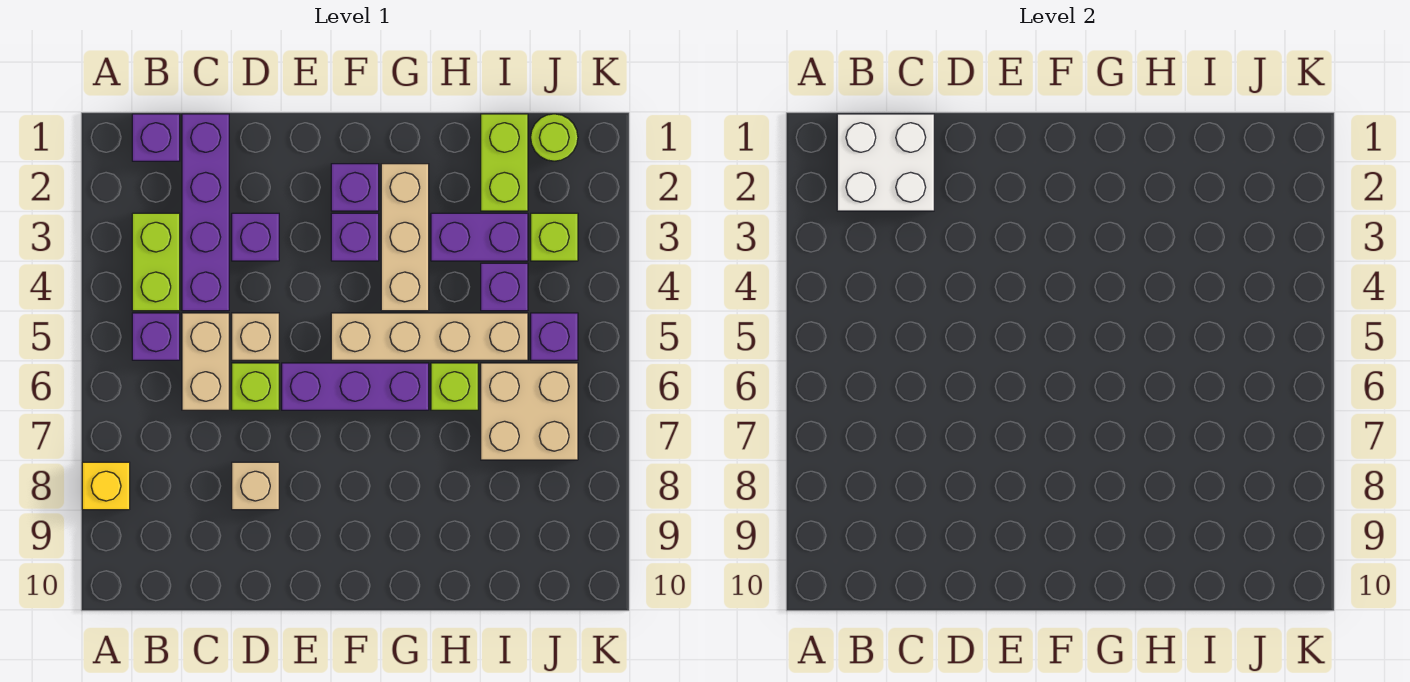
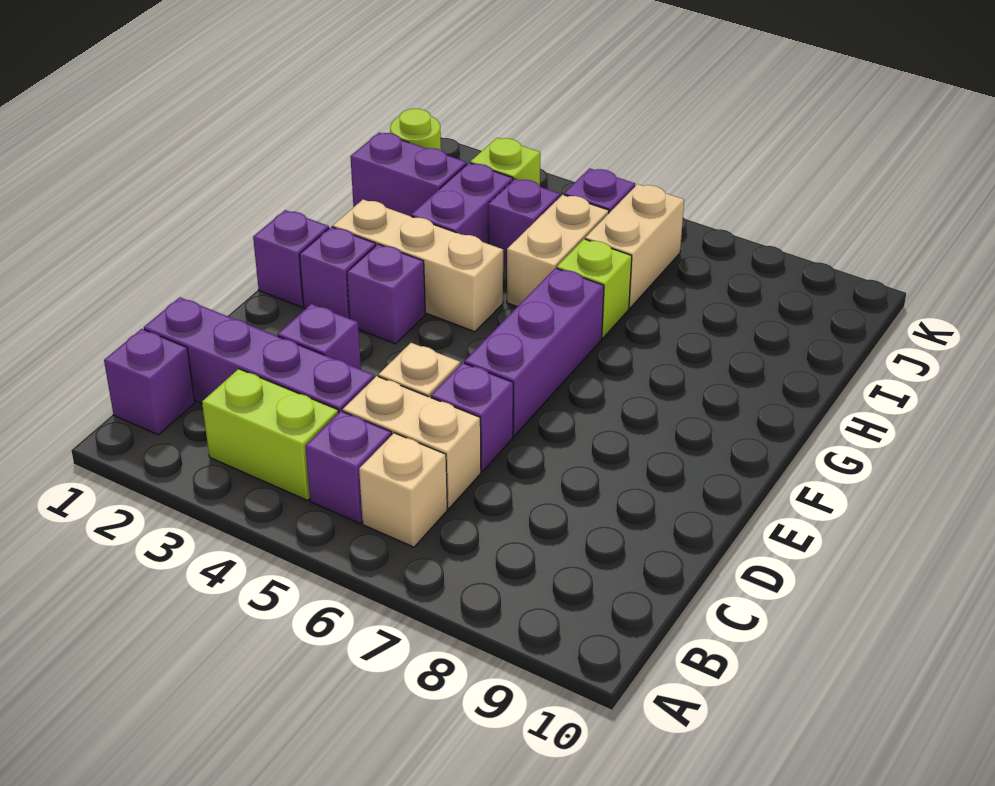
yellow 1x1 brick [82,462,130,510] -> none
white 2x2 brick [837,114,934,211] -> none
lime 1x1 brick [232,363,279,410] -> purple 1x1 brick [431,363,513,471]
tan 1x1 brick [232,462,279,510] -> tan 1x1 brick moved to [359,433,447,547]
none -> purple 1x1 brick [253,210,329,307]
tan 1x4 brick [331,313,528,360] -> tan 1x2 brick [507,195,609,307]
lime 1x2 brick [481,114,528,211] -> purple 1x2 brick [350,133,467,216]
tan 2x2 brick [481,363,578,460] -> tan 1x2 brick [585,184,684,308]

